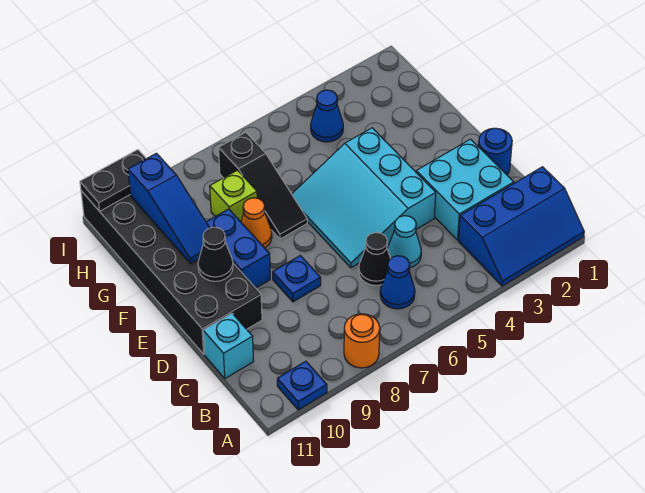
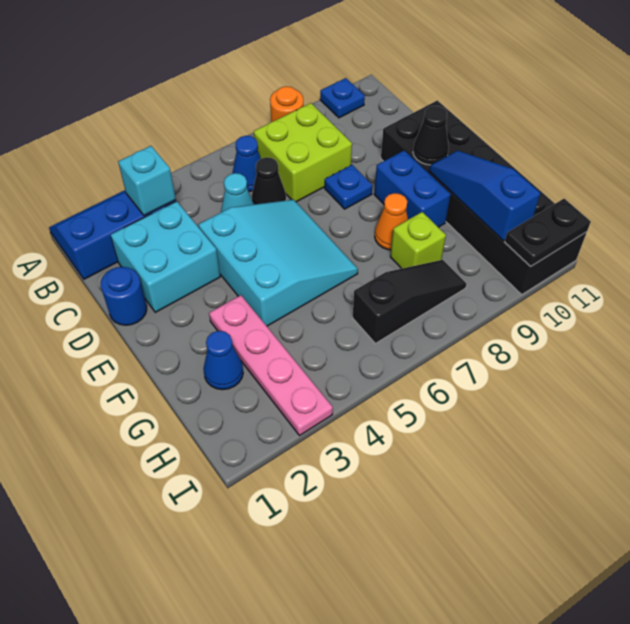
none -> lime 2x2 brick [254,103,352,202]
cyan 1x1 brick [203,314,253,378] -> cyan 1x1 brick moved to [118,146,176,216]
none -> pink 1x4 plate [209,295,333,436]
black 1x3 slope [219,132,307,239] -> black 1x3 slope turned to [353,260,467,343]
blue 1x1 cone [311,90,343,142] -> blue 1x1 cone moved to [204,331,243,390]

